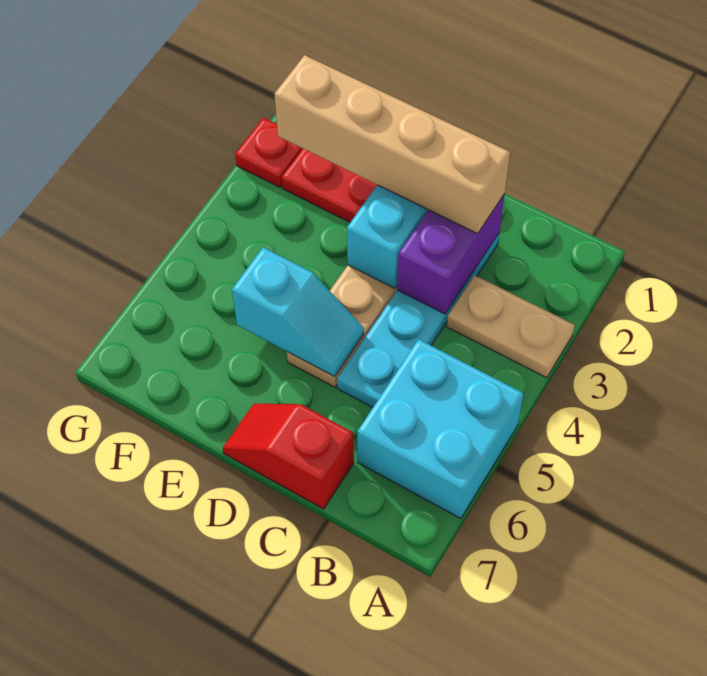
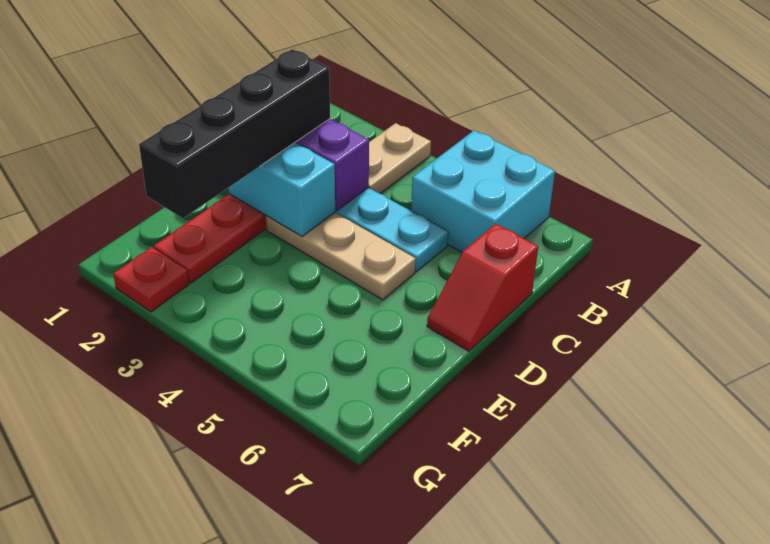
tan 1x4 brick [274,55,510,234] -> black 1x4 brick [139,49,330,218]
cyan 1x2 slope [232,247,364,377] -> none

